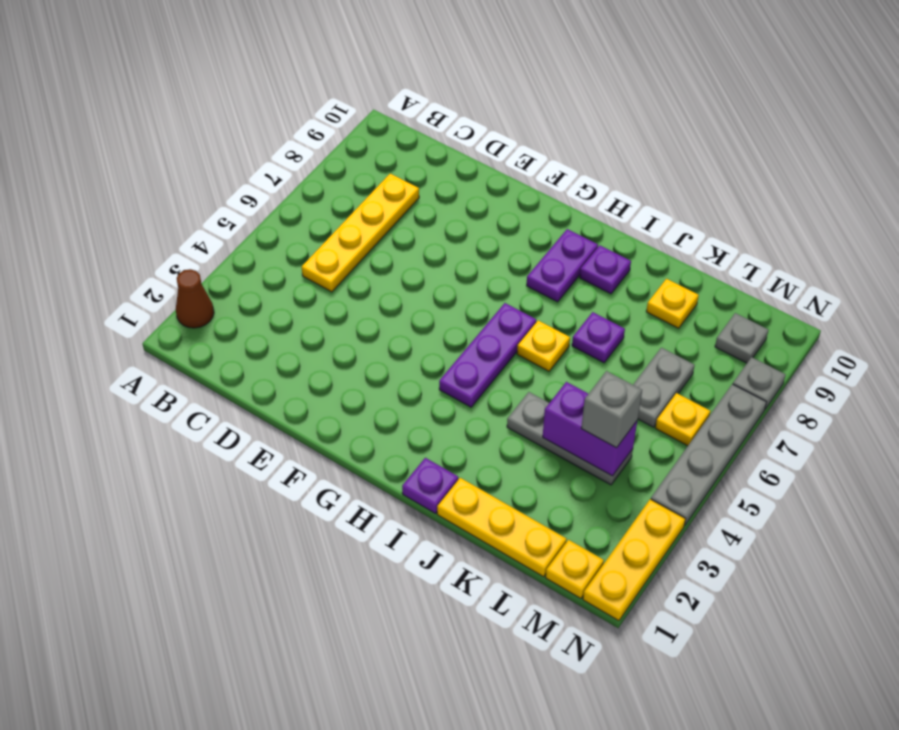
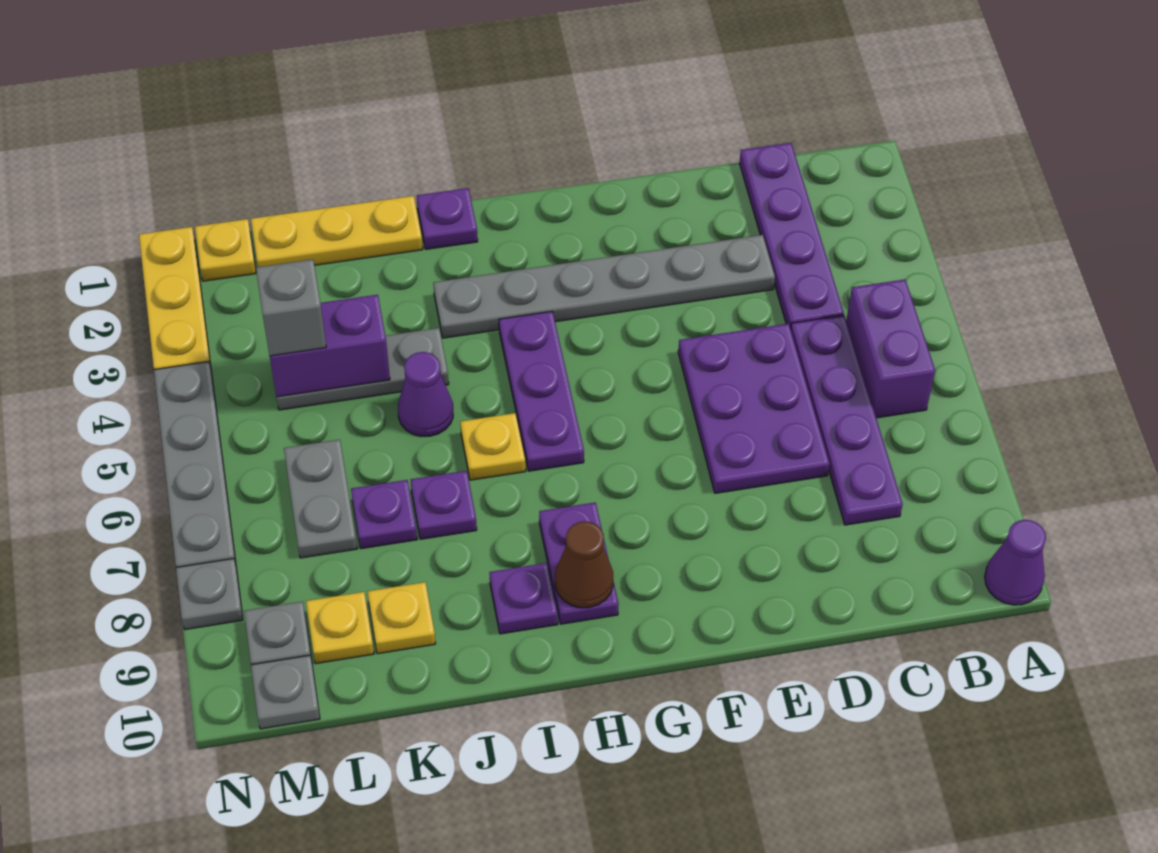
brown 1x1 cone [176,269,214,328] -> brown 1x1 cone moved to [555,521,613,608]
none -> purple 1x1 cone [985,520,1046,605]
none -> purple 1x2 brick [846,279,935,418]
none -> purple 1x4 plate [740,143,844,329]
yellow 1x4 plate [302,174,419,292] -> purple 1x4 plate [791,315,903,525]
none -> grey 1x6 plate [433,235,775,338]
none -> purple 2x3 plate [678,324,830,493]
none -> purple 1x1 cone [398,352,453,436]
none -> purple 1x1 plate [351,480,417,549]
yellow 1x1 plate [655,393,710,446] -> yellow 1x1 plate moved to [306,592,374,664]
none -> grey 1x1 plate [251,655,320,729]

